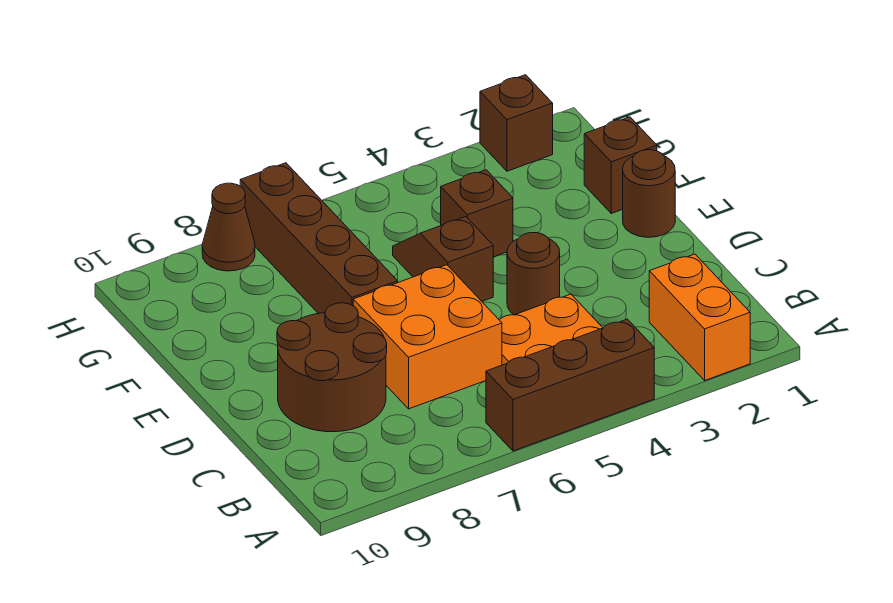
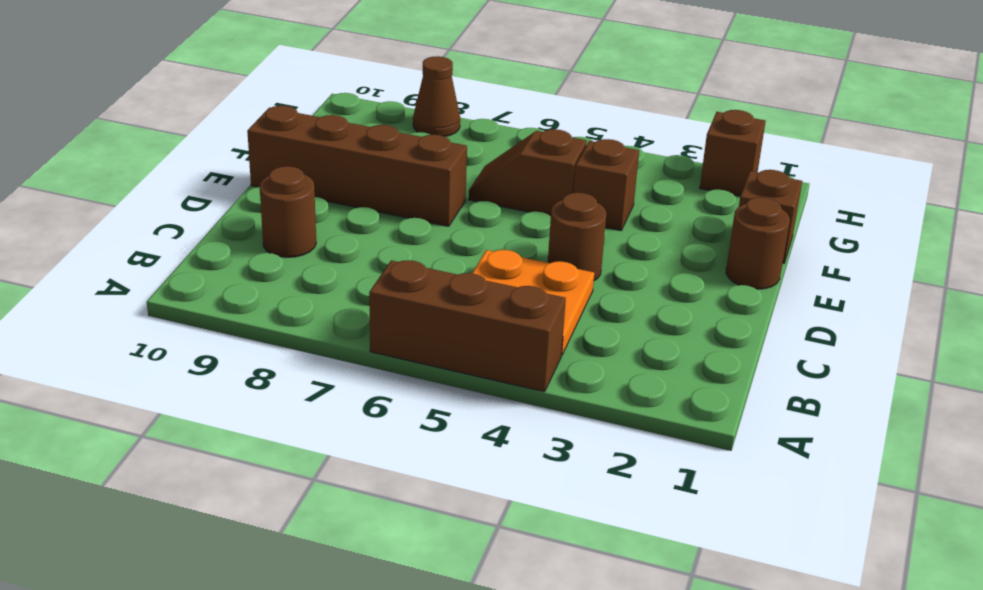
orange 1x2 brick [649,254,750,380] -> none
orange 2x2 brick [353,265,502,409] -> none
brown 2x2 round brick [277,303,387,432] -> brown 1x1 round brick [260,166,316,257]
brown 1x2 slope [393,217,493,301] -> brown 1x2 slope turned to [469,129,587,216]
brown 1x4 brick [240,163,398,314] -> brown 1x4 brick turned to [247,106,467,226]

